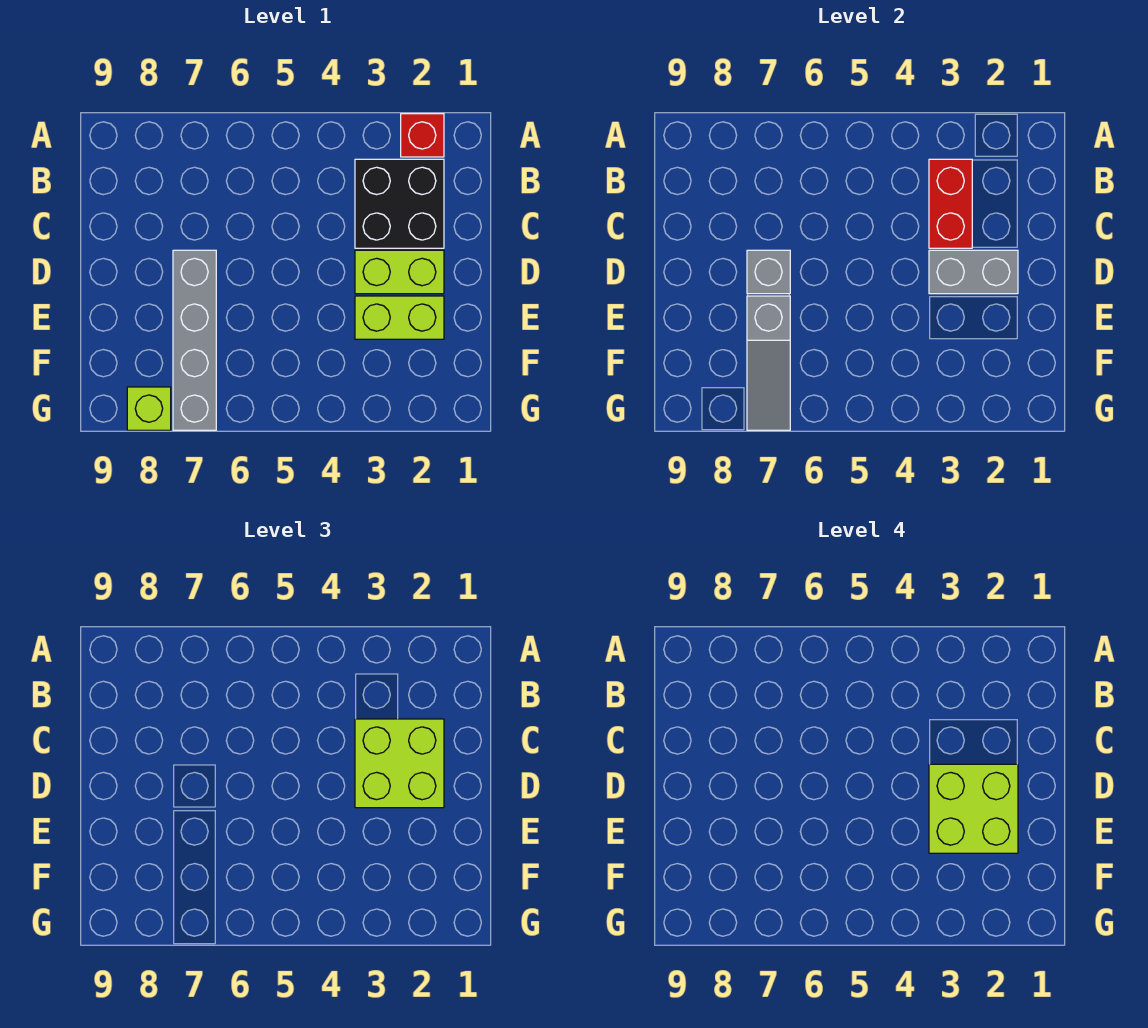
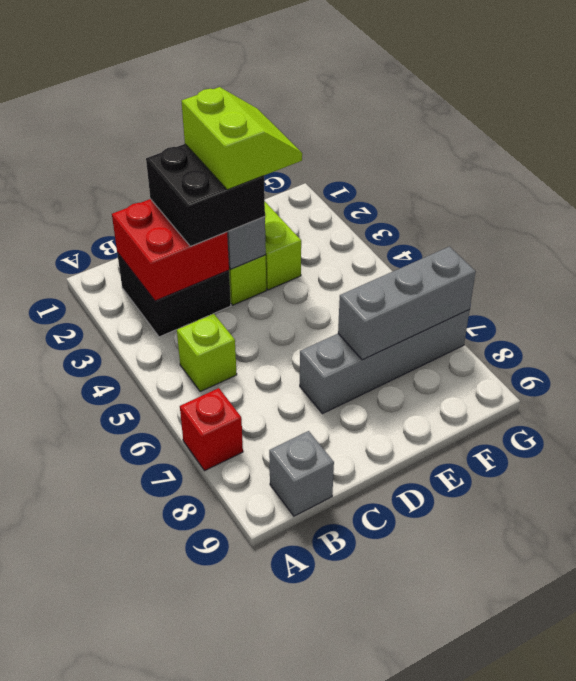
red 1x1 brick [401,114,444,157] -> red 1x1 brick moved to [180,388,243,471]
red 1x2 brick [929,159,972,248] -> red 2x2 brick [112,199,229,301]
lime 2x2 brick [355,719,444,808] -> black 2x2 brick [146,144,265,246]
lime 2x2 brick [929,764,1018,853] -> lime 2x2 slope [181,87,302,190]
grey 1x1 brick [747,250,790,294] -> grey 1x1 brick moved to [269,431,334,516]
grey 1x3 slope [747,296,790,430] -> grey 1x3 brick [338,247,476,360]
lime 1x1 brick [127,387,171,430] -> lime 1x1 brick moved to [177,314,237,392]

